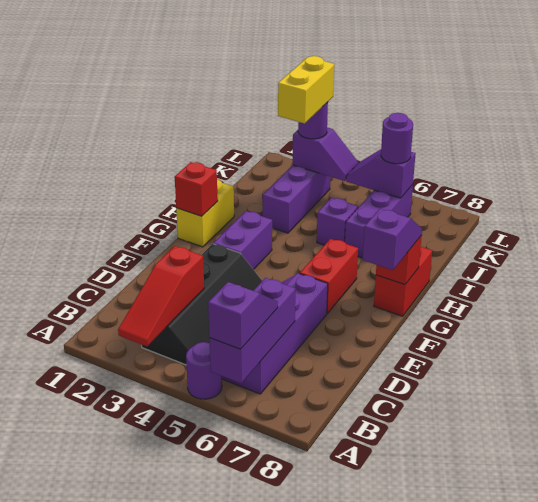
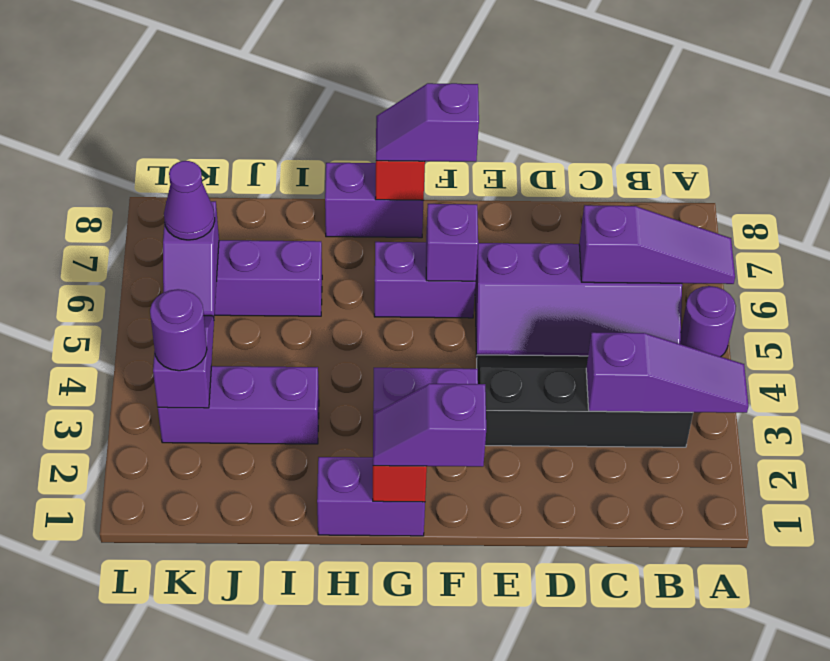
red 1x3 slope [118,246,204,346] -> purple 1x3 slope [586,332,749,413]
purple 1x3 brick [209,278,295,383] -> purple 1x3 slope [579,205,735,284]
purple 1x2 slope [208,282,278,349] -> purple 1x2 slope moved to [373,384,486,467]
red 1x2 brick [300,239,358,313] -> purple 1x2 brick [374,242,476,318]
yellow 1x2 brick [176,180,234,247] -> purple 1x2 brick [317,457,425,536]
red 1x2 brick [374,247,432,316] -> purple 1x2 brick [325,163,423,238]
purple 1x1 brick [317,198,358,245] -> purple 1x1 brick moved to [426,204,478,281]
yellow 1x2 brick [278,56,334,124] -> none
purple 1x1 round brick [381,113,413,164] -> purple 1x1 cone [164,161,215,240]

